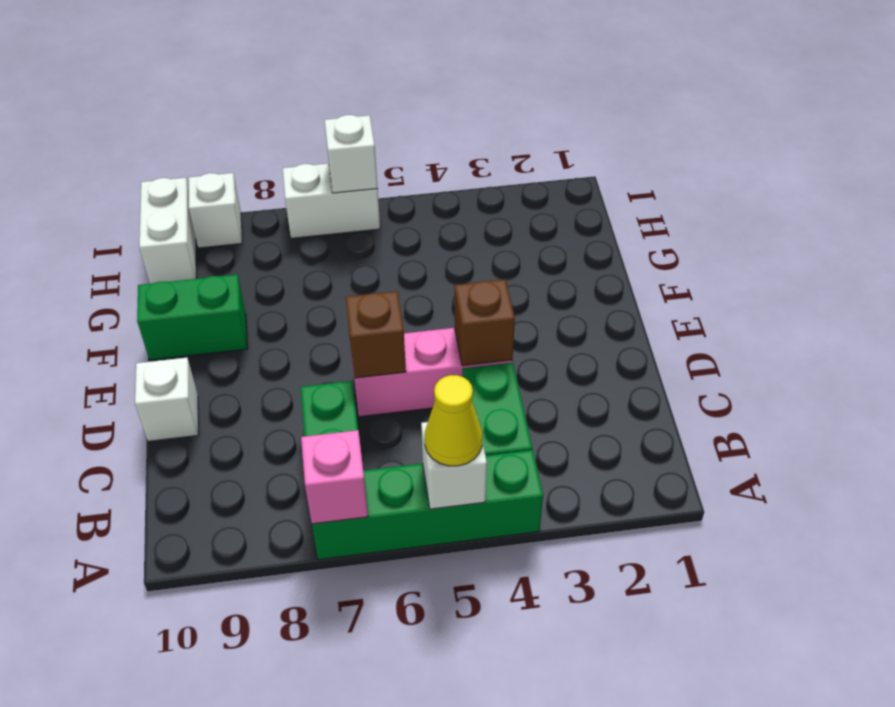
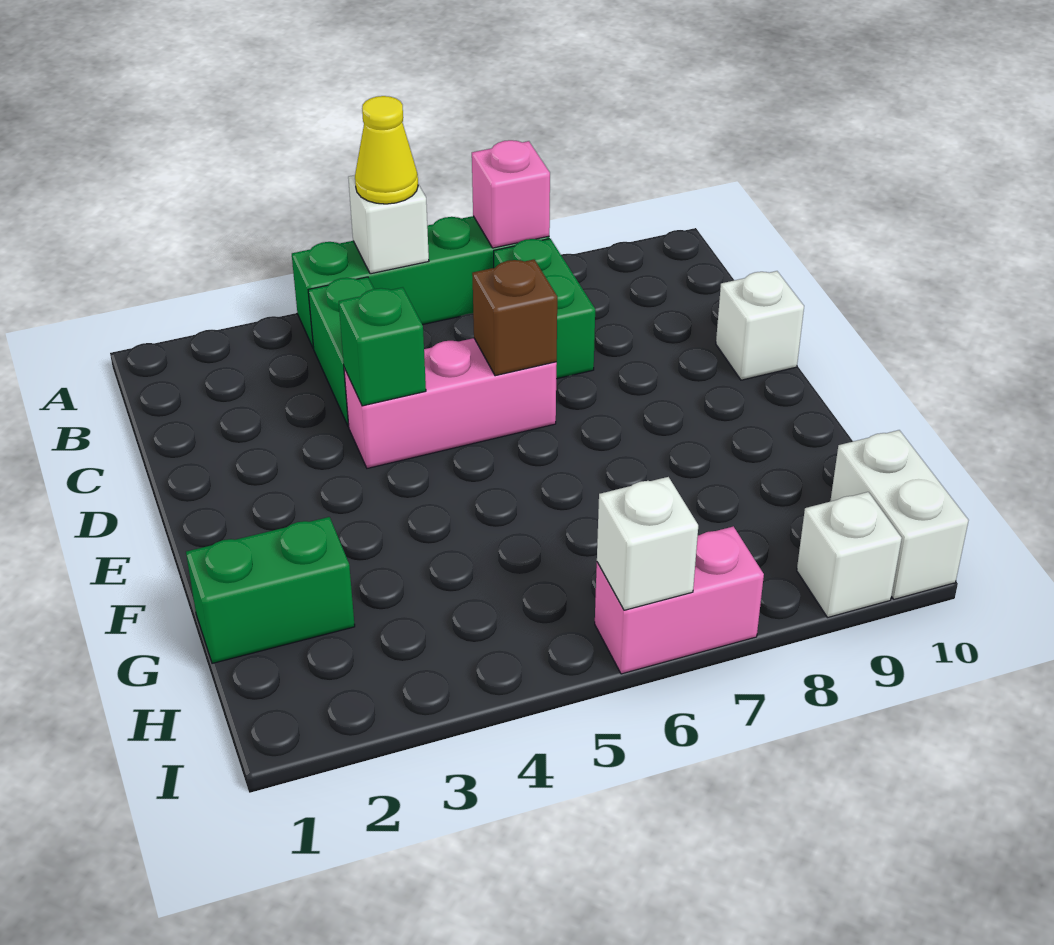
brown 1x1 brick [454,279,515,366] -> green 1x1 brick [339,287,426,406]
green 1x2 brick [137,274,248,360] -> green 1x2 brick moved to [186,517,355,663]
white 1x2 brick [283,163,380,238] -> pink 1x2 brick [595,526,764,674]

